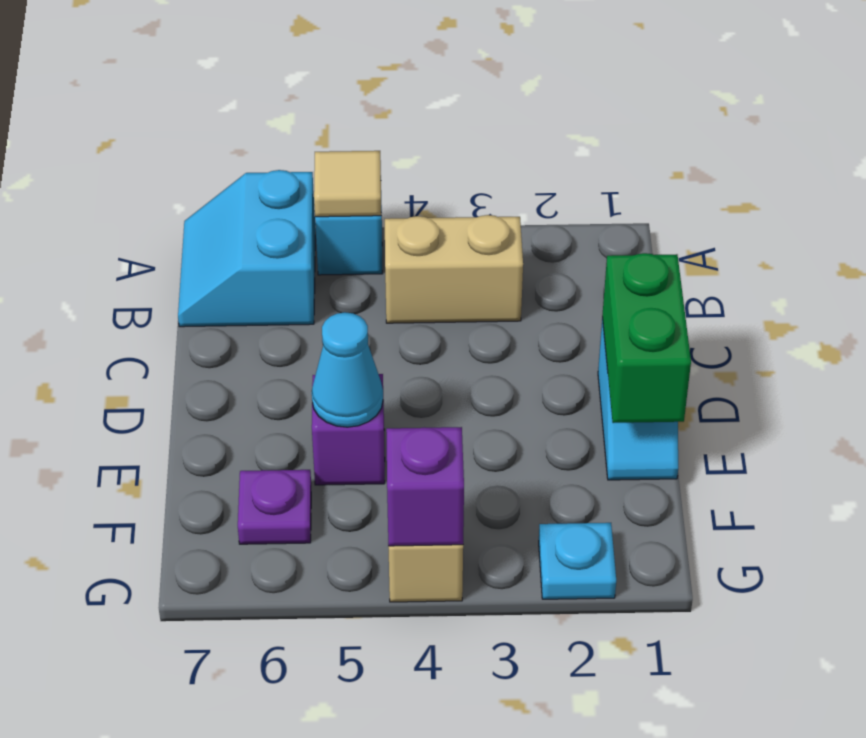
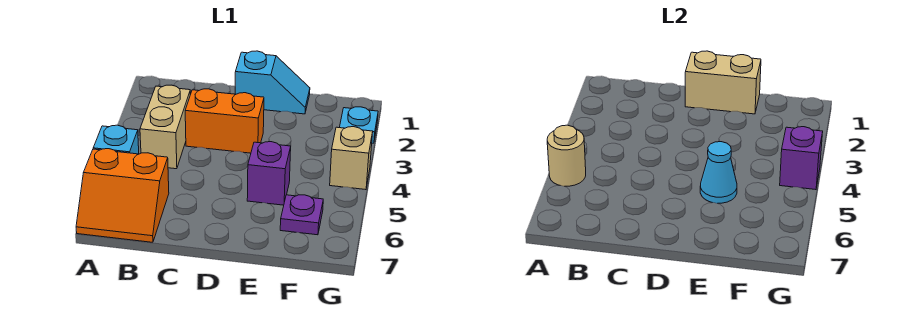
tan 1x1 tile [314,151,381,217] -> tan 1x1 round brick [547,125,586,186]
cyan 2x2 slope [178,170,315,327] -> orange 2x2 slope [76,149,169,242]
none -> orange 1x2 brick [185,89,264,153]
green 1x2 brick [602,253,691,423] -> tan 1x2 brick [685,51,761,114]

